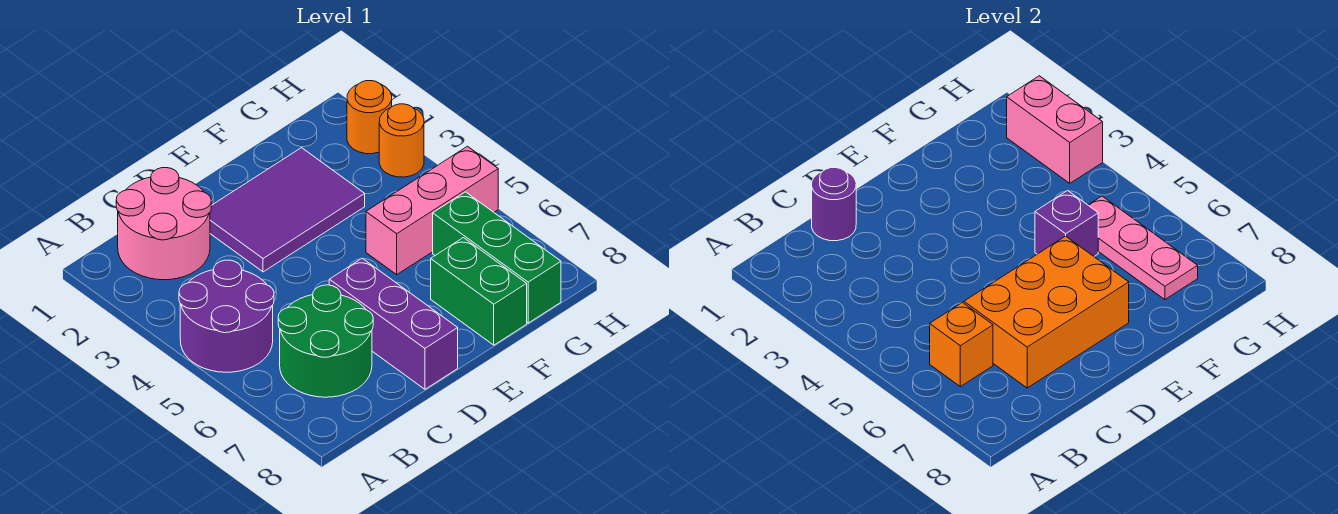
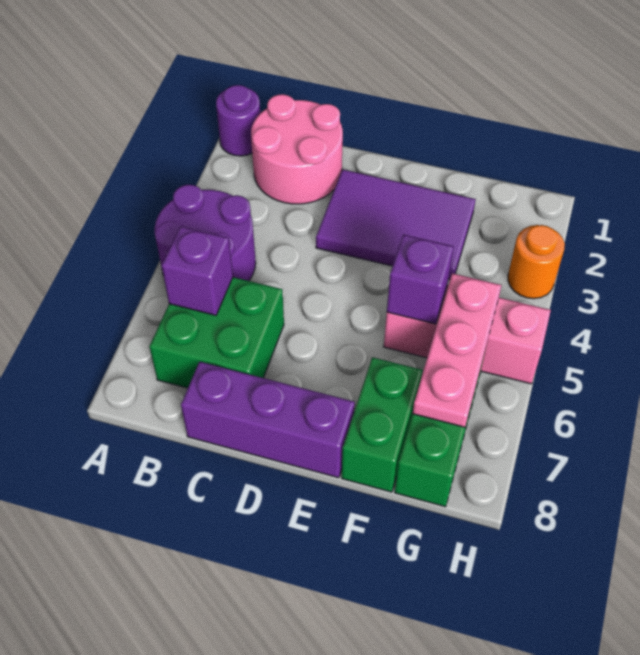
green 2x2 round brick [278,285,373,397] -> green 2x2 brick [149,277,284,388]
orange 1x1 brick [930,302,993,387] -> purple 1x1 brick [162,226,233,315]
purple 1x1 round brick [812,168,856,241] -> purple 1x1 round brick moved to [216,85,260,156]
orange 2x3 brick [964,236,1129,388] -> none
purple 1x3 brick [329,258,458,389] -> purple 1x3 brick turned to [181,362,355,478]
orange 1x1 round brick [347,81,392,154] -> none
pink 1x2 brick [1007,76,1103,183] -> none

